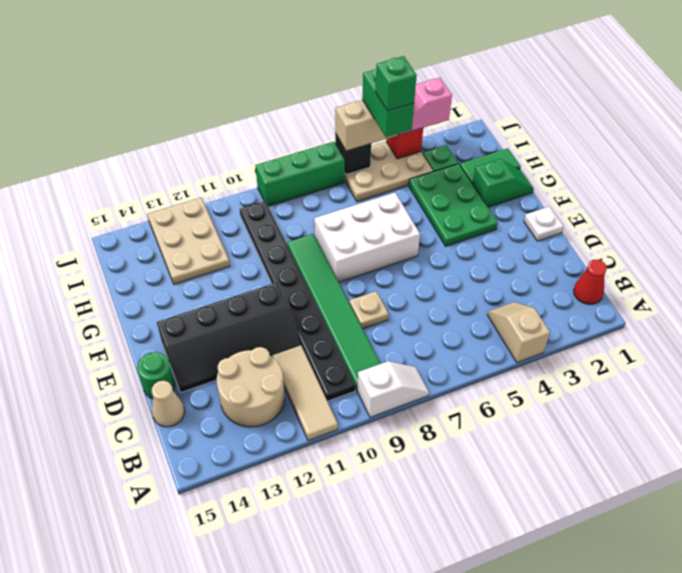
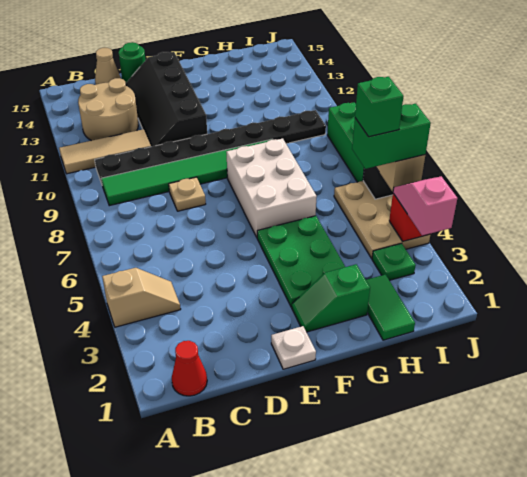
white 1x2 slope [357,361,429,417] -> none
green 2x3 plate [409,164,498,246] -> green 2x3 plate turned to [257,216,345,307]
green 1x2 slope [473,159,534,207] -> green 1x2 slope turned to [292,264,370,332]
tan 2x3 plate [147,198,230,284] -> none

